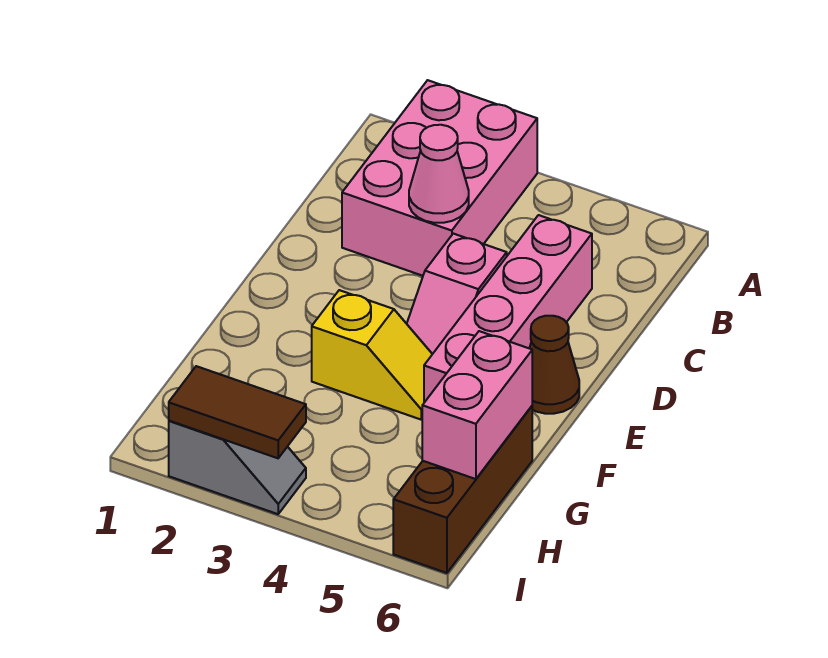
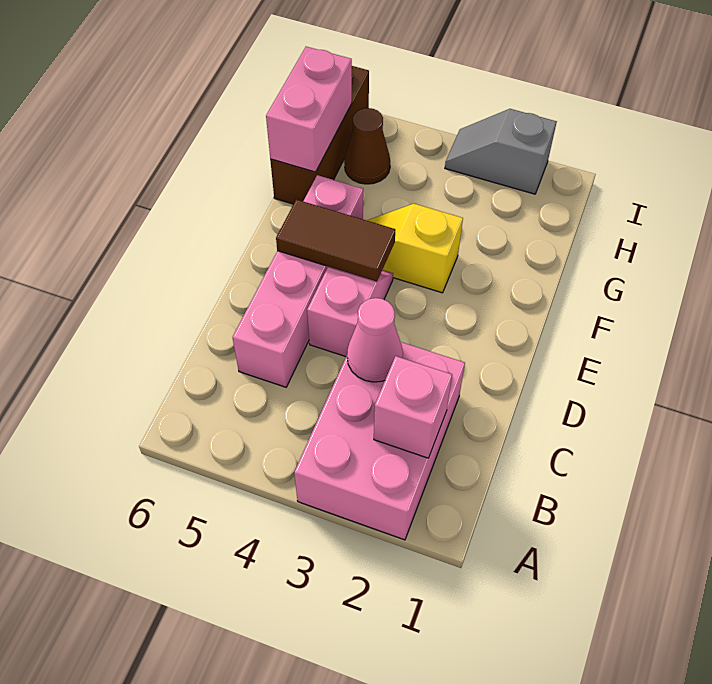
none -> pink 1x1 brick [374,356,452,458]
brown 1x1 cone [529,316,579,414] -> brown 1x1 cone moved to [344,108,390,184]
brown 1x2 tile [169,366,306,458] -> brown 1x2 tile moved to [276,200,395,281]

